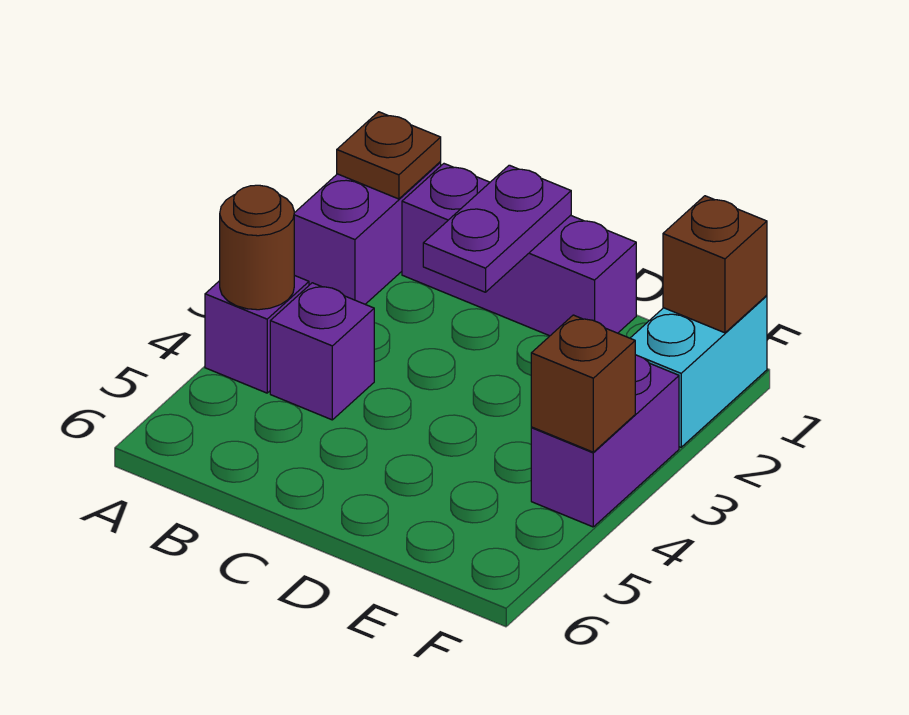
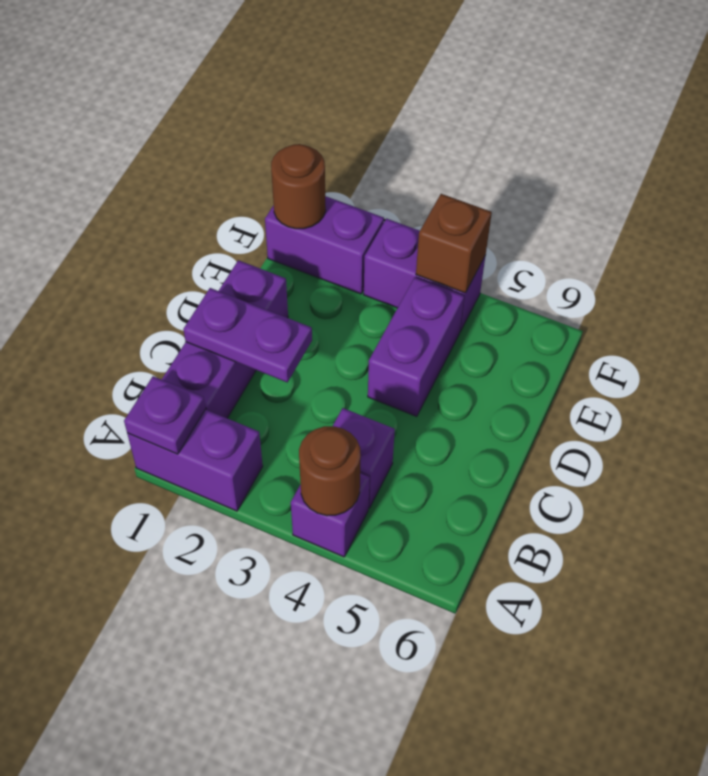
brown 1x1 plate [337,112,441,199] -> purple 1x1 plate [124,376,206,454]
none -> purple 1x2 brick [368,277,464,417]
cyan 1x2 brick [630,296,767,447] -> purple 1x2 brick [265,196,384,294]
brown 1x1 brick [663,196,767,333] -> brown 1x1 round brick [271,144,326,229]

